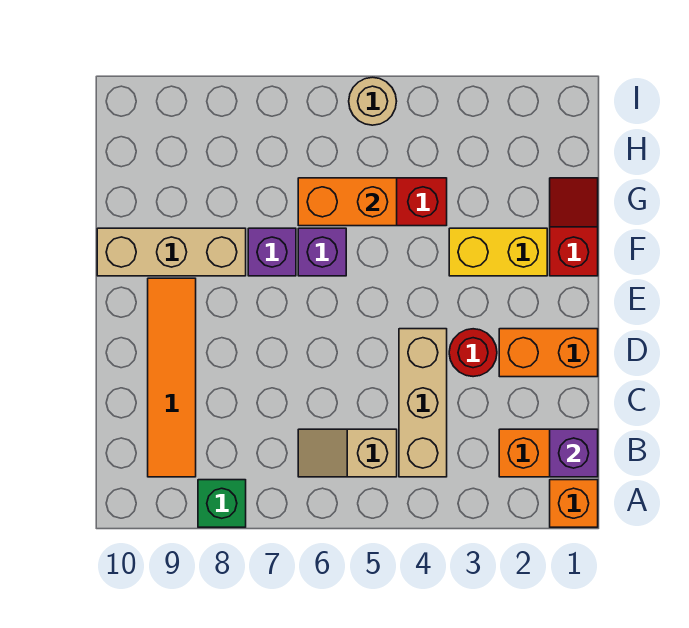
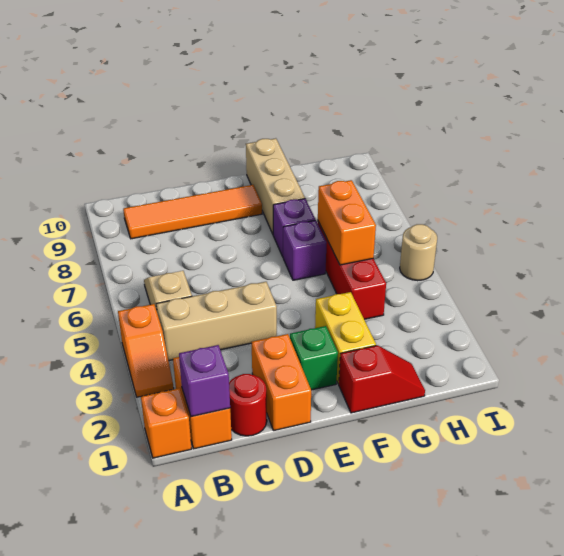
none -> orange 1x2 slope [118,304,174,397]
green 1x1 brick [198,480,246,527] -> green 1x1 brick moved to [290,326,338,390]
red 1x1 round brick [449,329,497,377] -> red 1x1 round brick moved to [229,374,267,436]

